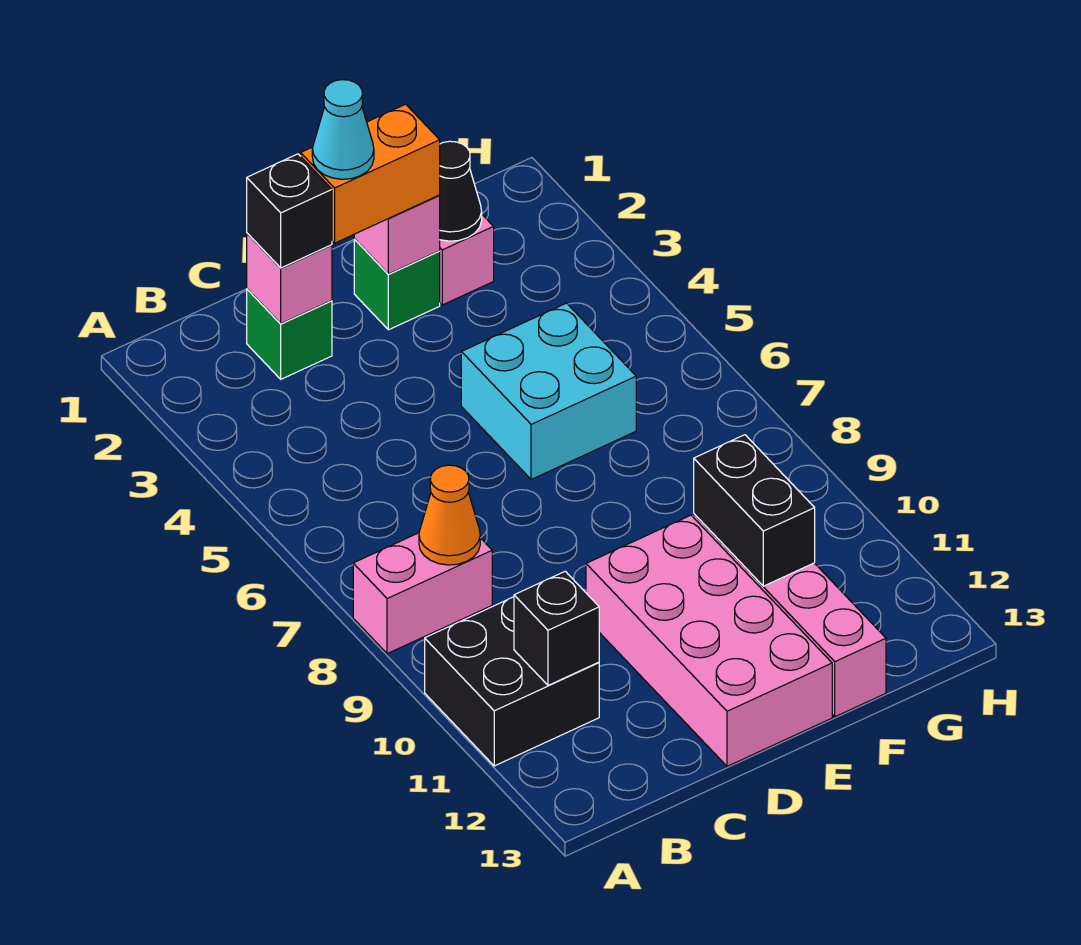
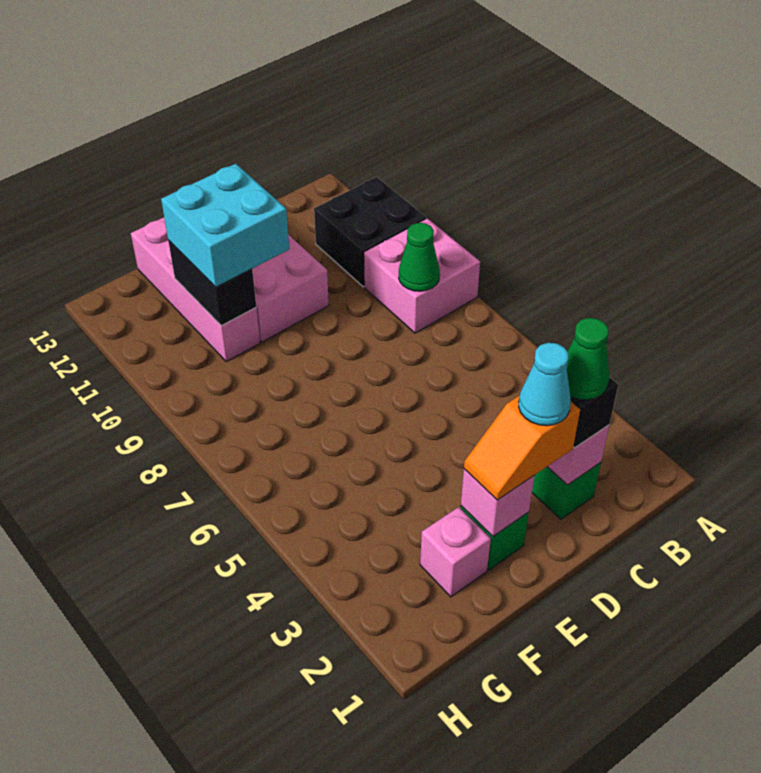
pink 1x2 brick [353,533,492,654] -> pink 2x2 brick [364,218,480,333]
orange 1x1 cone [419,465,480,565] -> green 1x1 cone [399,223,440,291]
black 1x1 brick [514,571,599,685] -> none
none -> green 1x1 cone [567,318,609,400]
orange 1x2 brick [301,104,440,243] -> orange 1x2 slope [464,396,580,500]
cyan 2x2 brick [461,303,636,480] -> cyan 2x2 brick moved to [161,164,289,287]
black 1x1 cone [439,141,482,241] -> none

